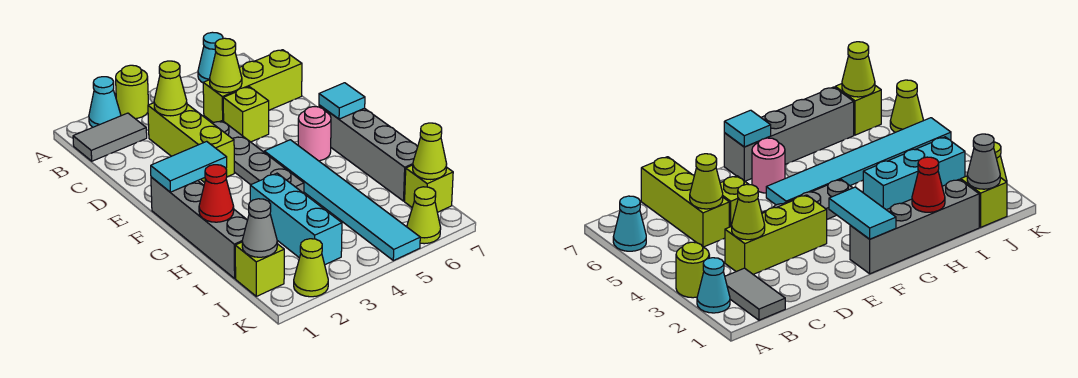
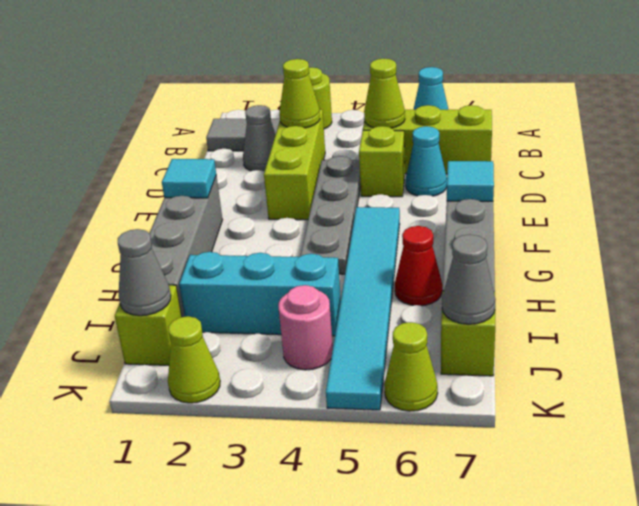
cyan 1x1 cone [89,77,121,127] -> cyan 1x1 cone moved to [406,126,447,196]
none -> grey 1x1 cone [243,105,276,171]
cyan 1x2 tile [151,141,227,192] -> cyan 1x1 tile [162,159,216,198]
pink 1x1 round brick [298,107,331,161] -> pink 1x1 round brick moved to [278,285,333,370]
red 1x1 cone [199,165,234,222] -> red 1x1 cone moved to [395,226,442,306]
cyan 1x3 brick [250,173,342,265] -> cyan 1x3 brick turned to [179,252,341,336]
lime 1x1 cone [413,123,447,180] -> grey 1x1 cone [442,234,496,324]

